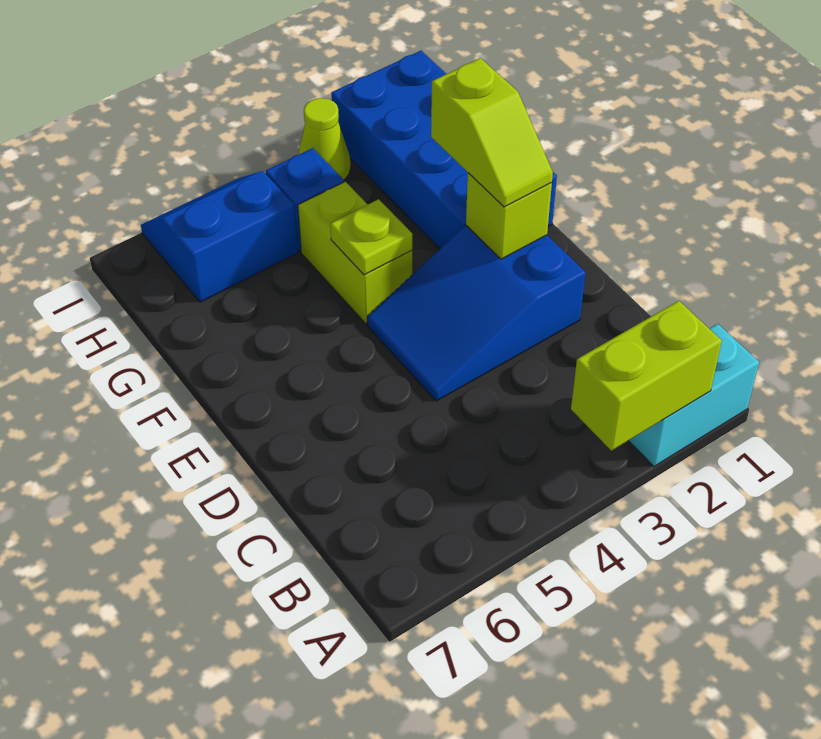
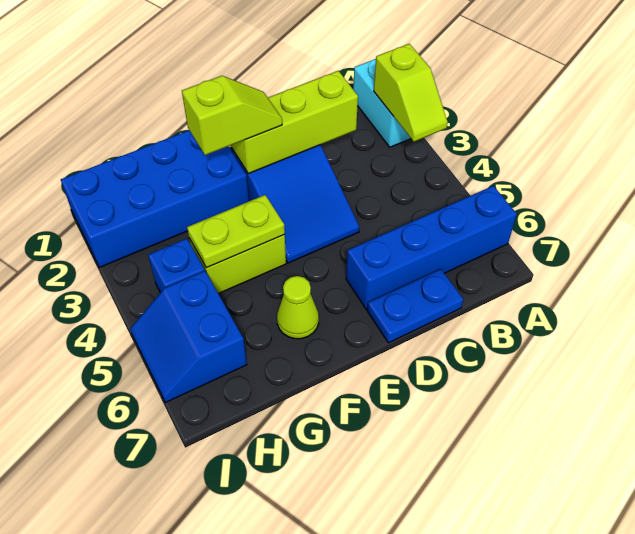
lime 1x2 brick [571,301,722,451] -> lime 1x2 slope [374,44,448,142]
none -> blue 1x4 brick [346,186,517,309]
none -> blue 1x2 plate [367,269,463,343]
lime 1x1 brick [466,173,552,259] -> lime 1x3 brick [231,71,358,174]
lime 1x1 plate [330,199,412,275] -> lime 1x2 plate [187,195,285,268]
lime 1x1 cone [298,98,351,180] -> lime 1x1 cone moved to [277,276,319,339]

